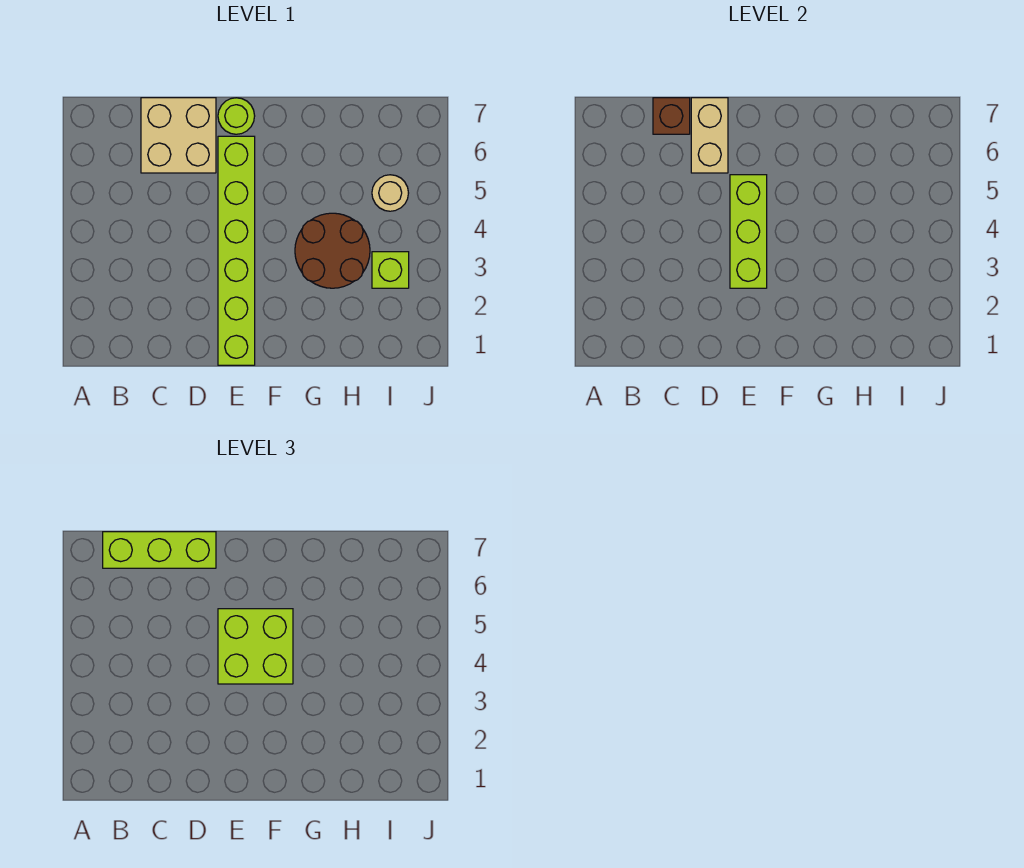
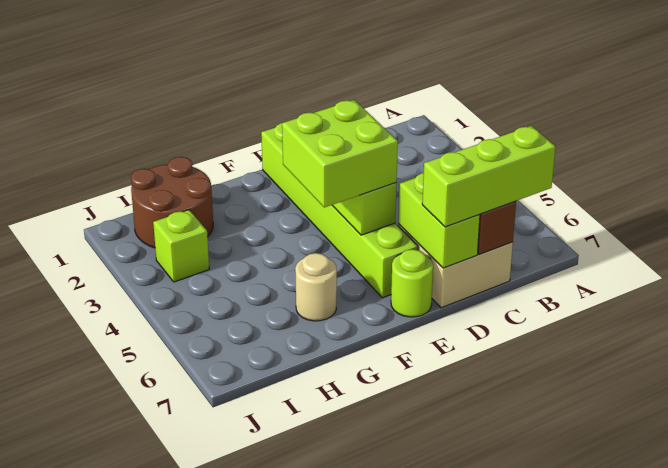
tan 1x2 brick [691,98,728,173] -> lime 1x2 brick [398,173,480,268]
brown 2x2 round brick [295,213,370,288] -> brown 2x2 round brick moved to [131,157,213,248]
tan 1x1 round brick [372,175,408,211] -> tan 1x1 round brick moved to [295,253,337,321]

